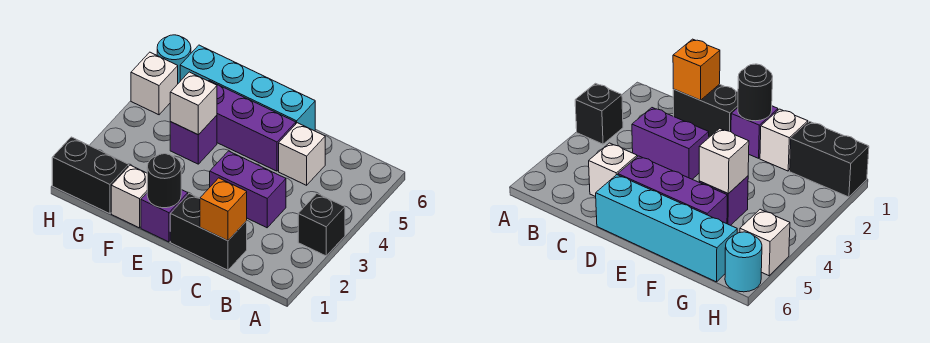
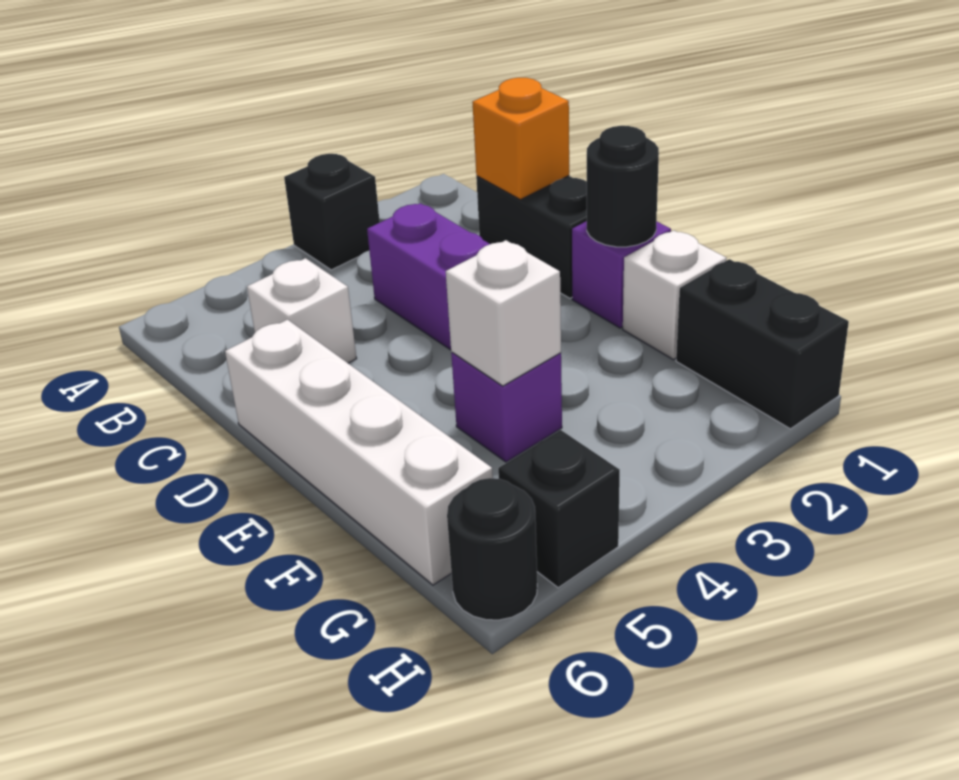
purple 1x3 brick [209,81,296,171] -> none
cyan 1x4 brick [180,45,315,131] -> white 1x4 brick [225,320,493,585]
white 1x1 brick [131,52,178,115] -> black 1x1 brick [498,430,620,588]
cyan 1x1 round brick [157,35,191,83] -> black 1x1 round brick [447,478,537,620]

